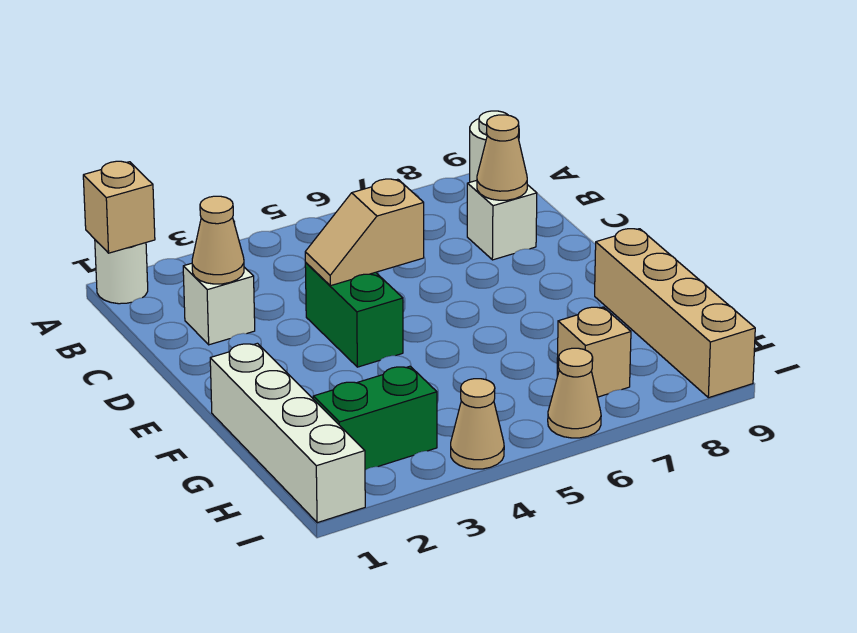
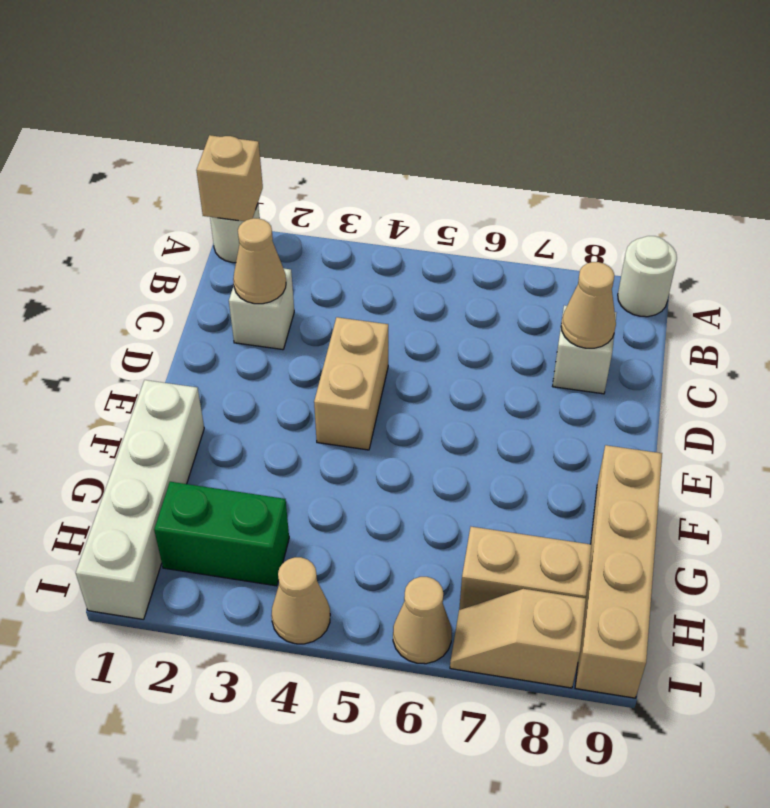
green 1x2 brick [305,262,403,367] -> tan 1x2 brick [314,317,388,450]
tan 1x2 slope [305,179,424,286] -> tan 1x2 slope moved to [450,589,586,688]
tan 1x1 brick [557,307,631,397] -> tan 1x2 brick [459,527,592,610]

